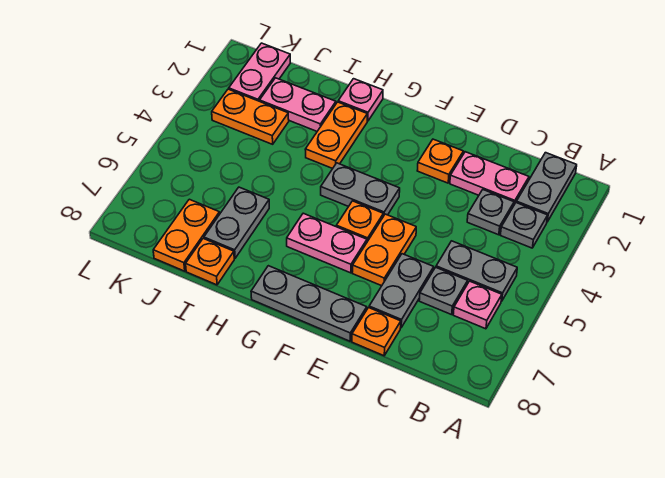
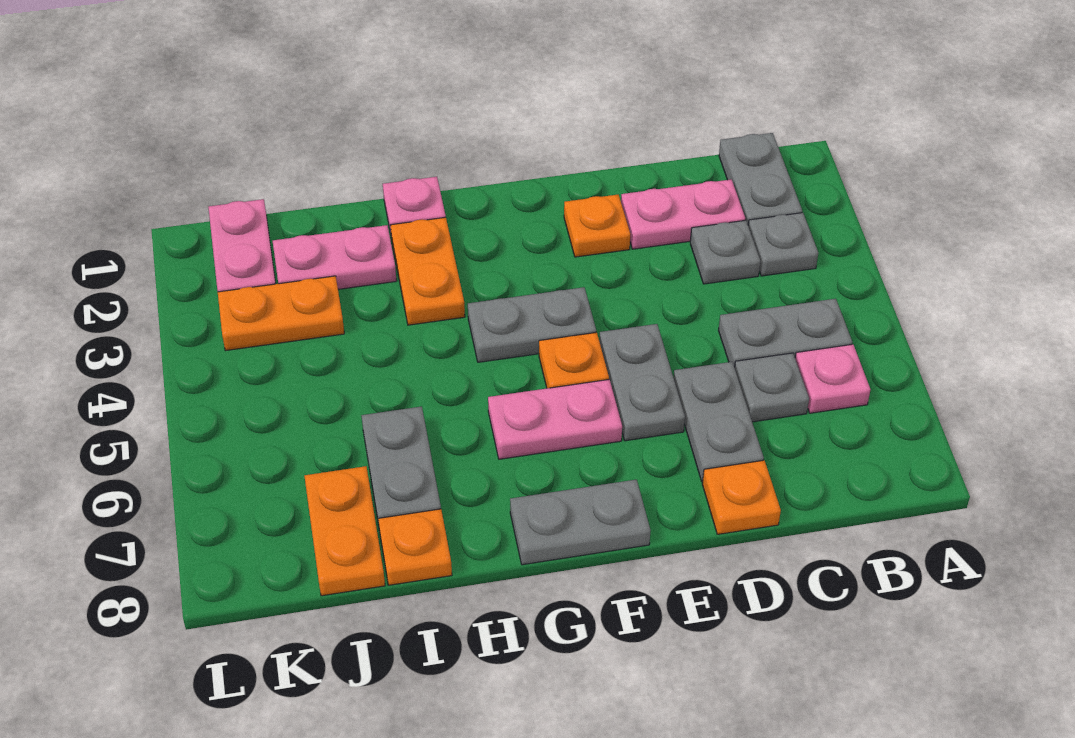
orange 1x2 plate [352,214,416,286] -> grey 1x2 plate [599,324,685,441]
grey 1x3 plate [251,266,367,341] -> grey 1x2 plate [510,480,651,565]

